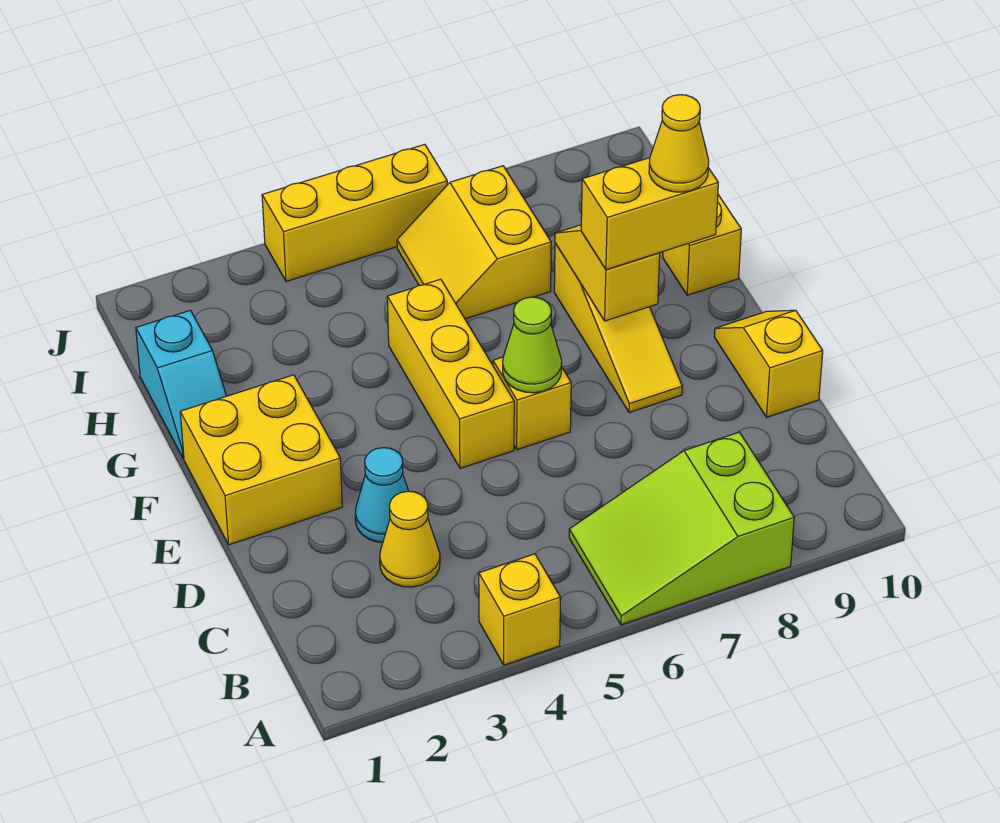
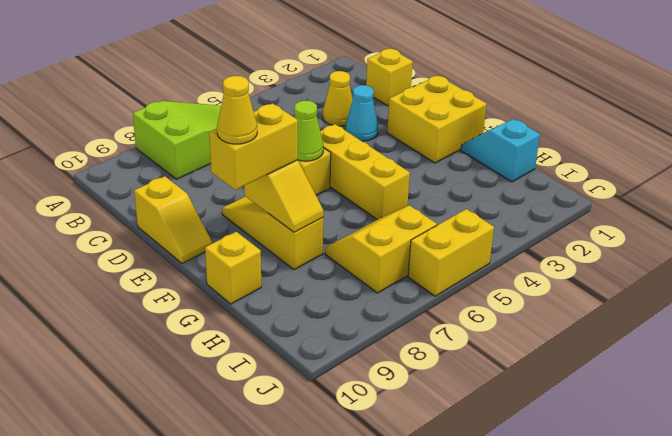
yellow 1x1 brick [479,554,560,665] -> yellow 1x1 brick moved to [366,49,413,106]
yellow 2x2 slope [397,166,551,319] -> yellow 2x2 slope turned to [325,205,437,293]
yellow 1x3 brick [262,144,447,281] -> yellow 1x2 brick [408,209,494,296]

